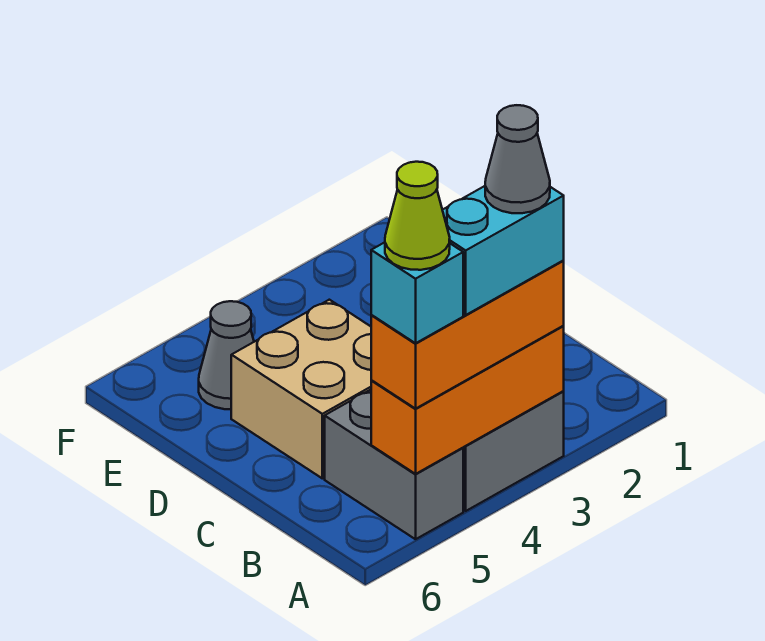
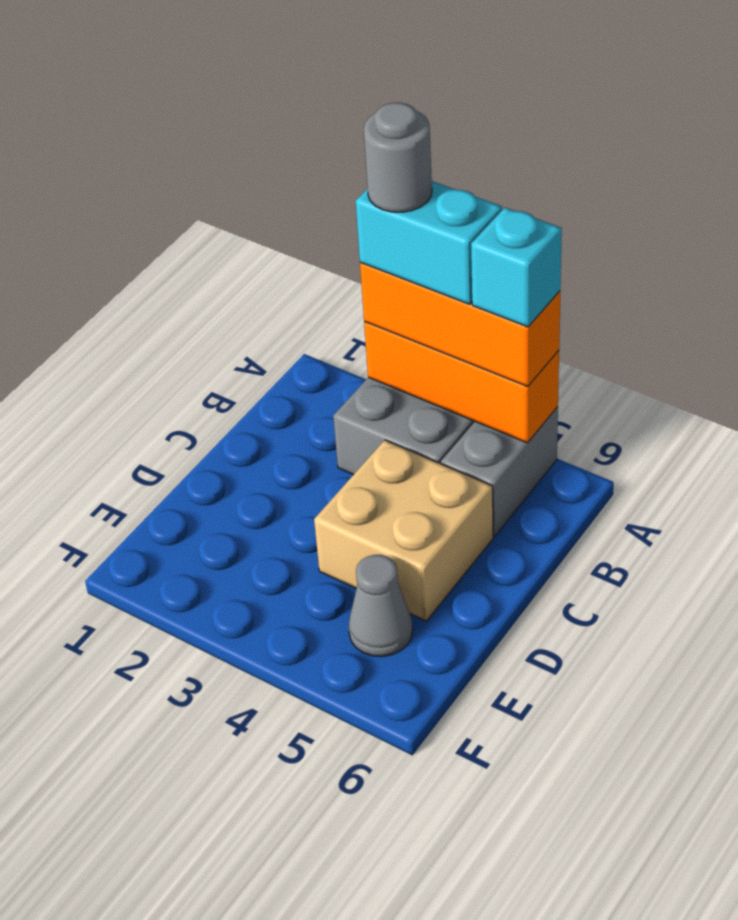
grey 1x1 cone [485,105,550,213] -> grey 1x1 round brick [364,103,432,212]
lime 1x1 cone [385,162,450,270] -> none

